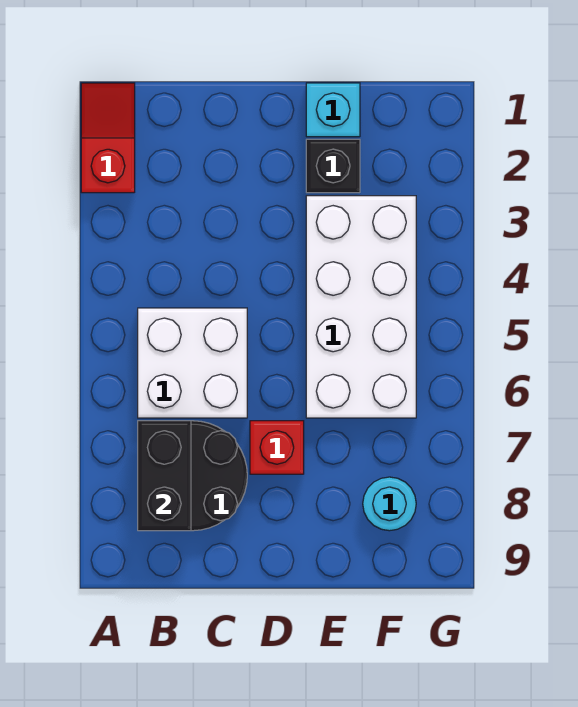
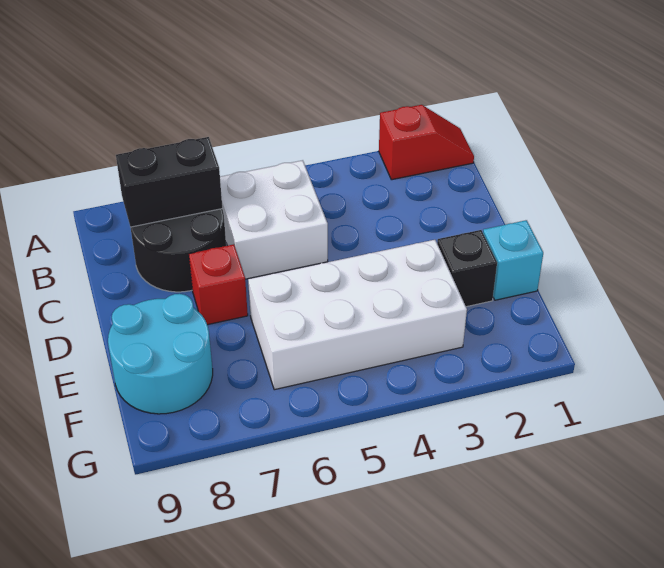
cyan 1x1 round brick [363,477,416,531] -> cyan 2x2 round brick [108,294,213,414]

